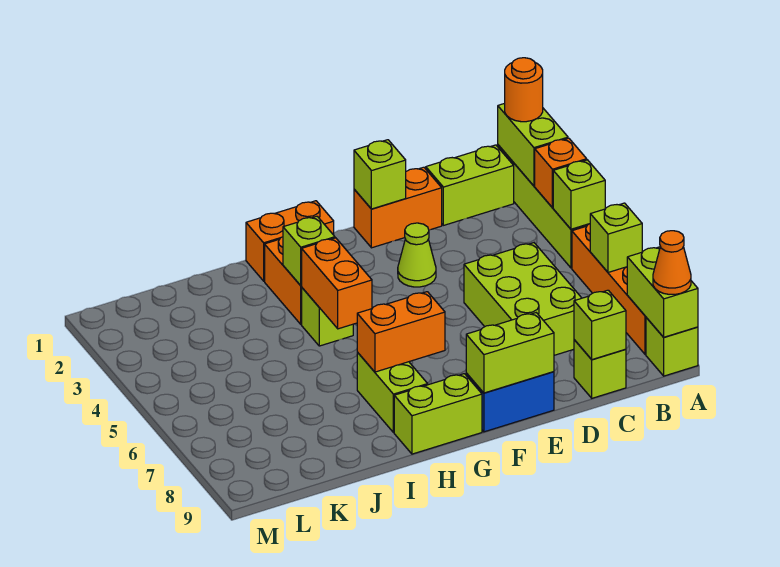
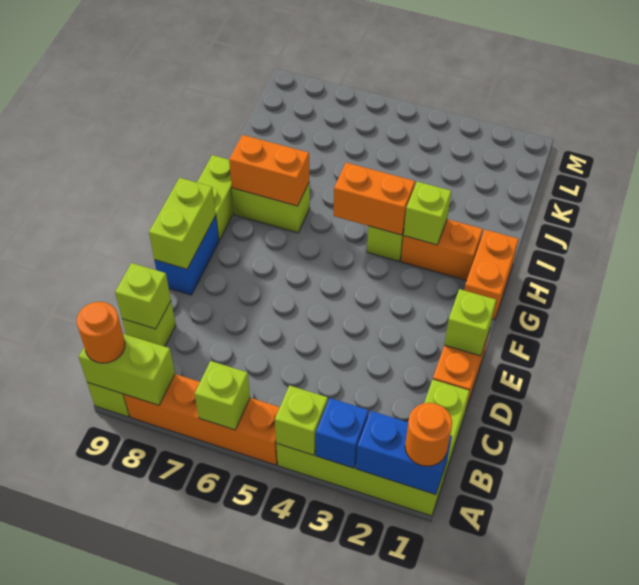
lime 1x2 brick [498,103,568,186] -> blue 1x2 brick [356,411,452,495]
orange 1x1 brick [535,138,587,208] -> blue 1x1 brick [316,398,369,468]
orange 1x1 cone [653,231,691,294] -> orange 1x1 round brick [77,302,125,363]
lime 2x3 brick [464,243,581,355] -> none
lime 1x1 cone [398,223,436,287] -> none
orange 1x2 brick [357,292,445,372] -> orange 1x2 brick turned to [229,135,309,206]

